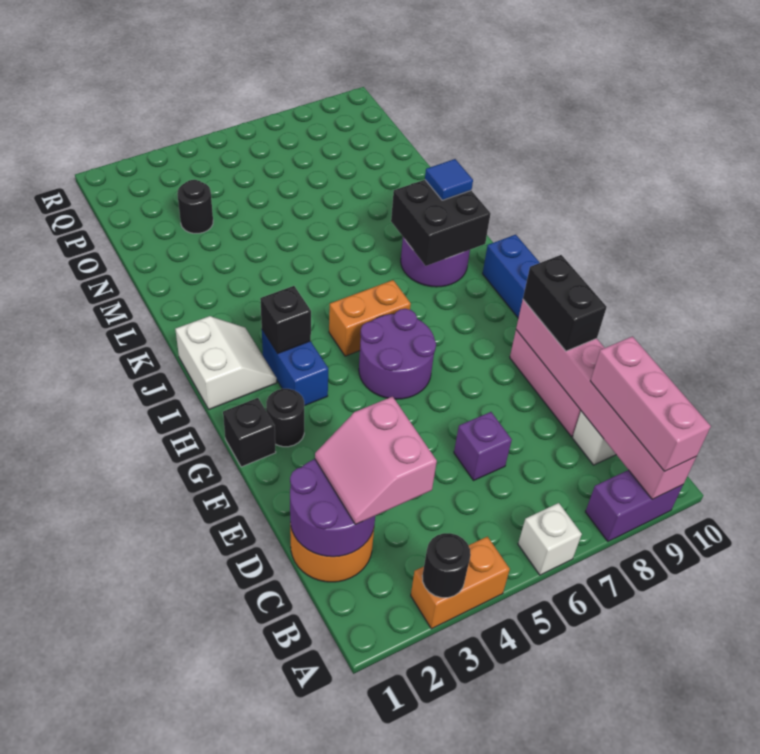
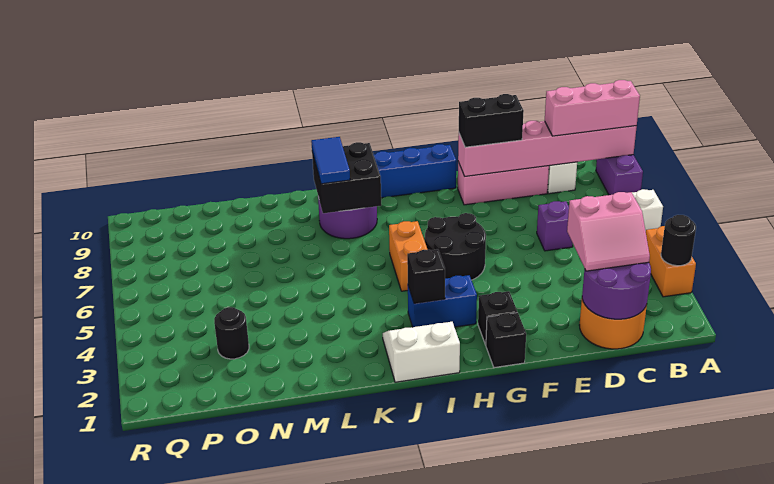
black 1x1 round brick [266,389,304,447] -> black 1x1 brick [478,291,517,345]
purple 2x2 round brick [359,309,436,399] -> black 2x2 round brick [425,213,486,280]
blue 1x1 tile [425,159,473,200] -> blue 1x2 tile [311,137,350,184]

